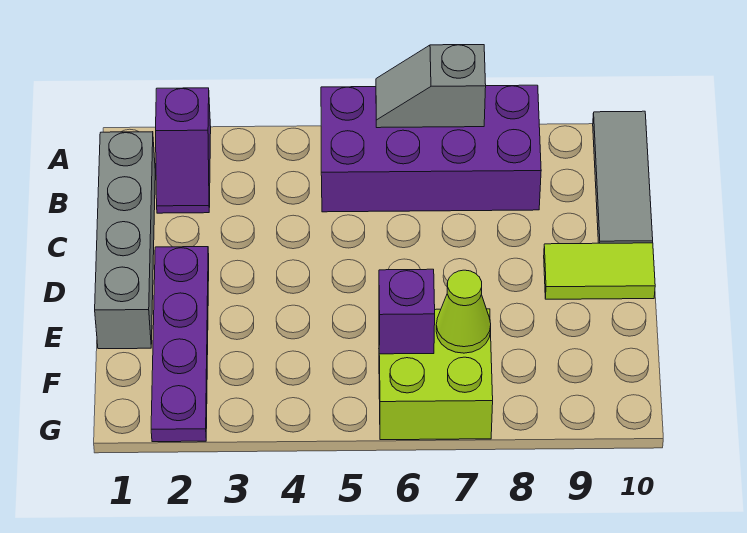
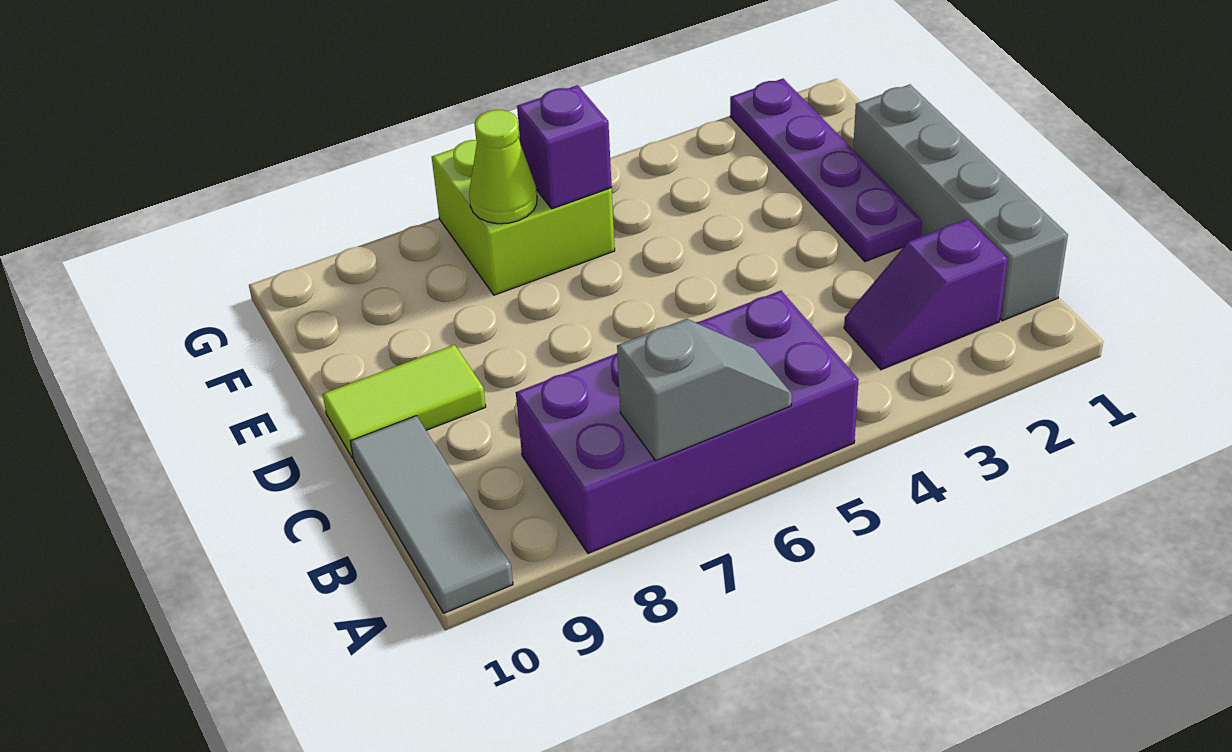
purple 1x2 slope [156,88,211,213] -> purple 1x2 slope turned to [844,219,1008,370]

